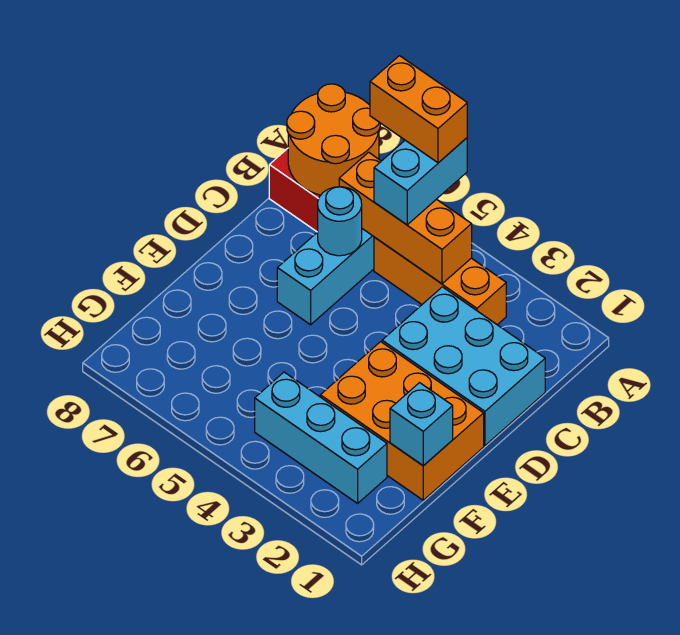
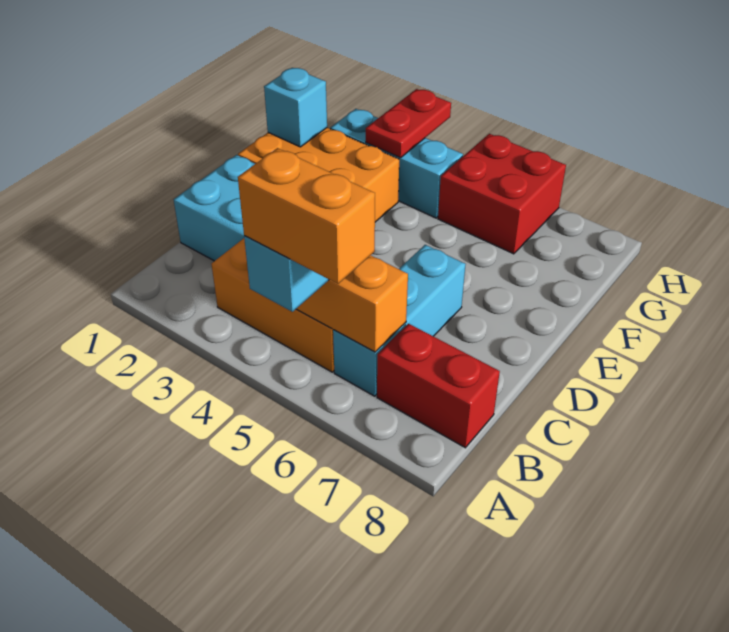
orange 2x2 round brick [287,84,380,195] -> none
cyan 1x1 round brick [318,187,362,256] -> none
none -> red 1x2 plate [366,89,451,158]
none -> red 2x2 brick [438,134,566,254]

